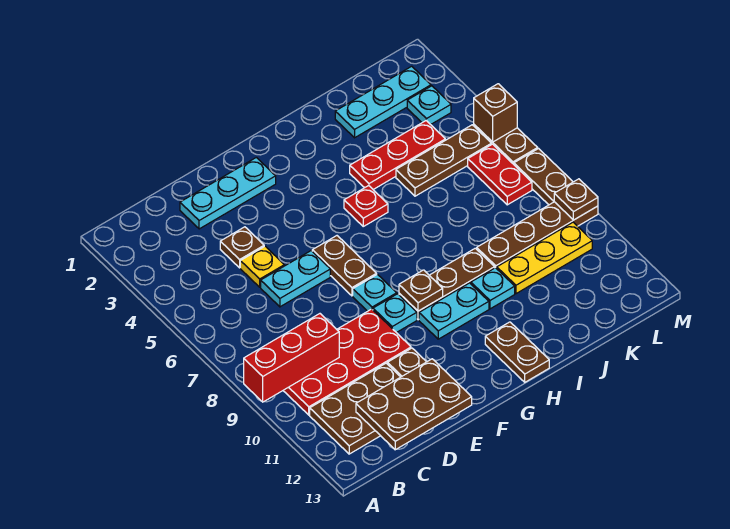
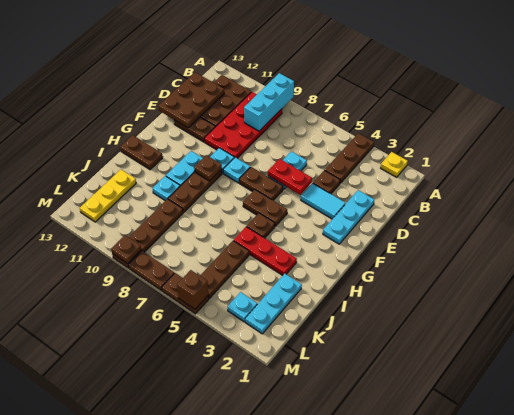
none -> brown 1x3 plate [325,133,374,183]
red 1x3 brick [244,314,339,402] -> cyan 1x3 brick [244,73,294,131]
yellow 1x1 plate [240,246,284,287] -> yellow 1x1 plate moved to [381,152,408,177]
none -> cyan 1x2 tile [301,183,346,219]
none -> brown 1x2 plate [243,190,287,226]
red 1x1 plate [344,186,388,226] -> brown 1x1 plate [247,213,275,238]
red 1x3 plate [350,121,445,189] -> red 1x3 plate turned to [234,227,297,275]
yellow 1x3 plate [497,222,592,294] -> yellow 1x3 plate moved to [80,170,136,222]
red 1x2 plate [468,144,532,205] -> red 1x2 plate moved to [268,159,312,195]

